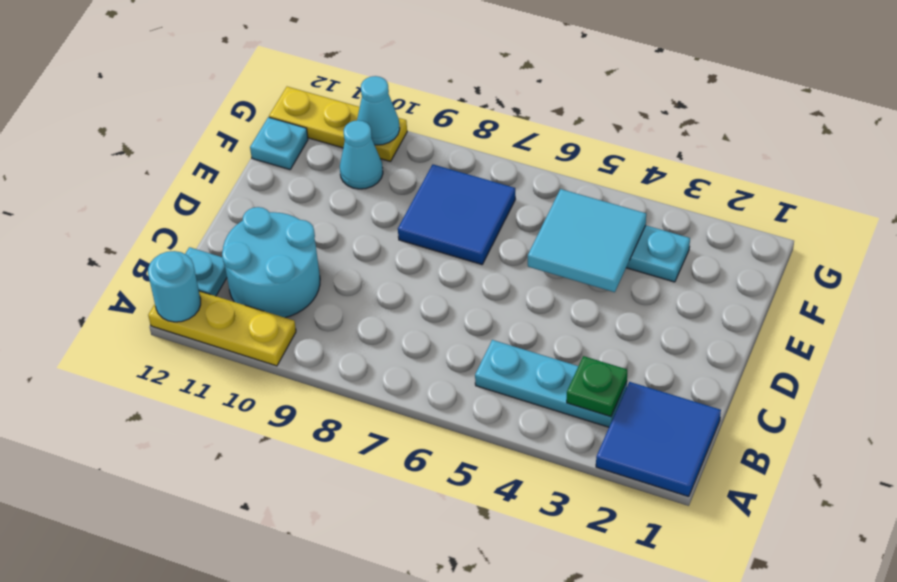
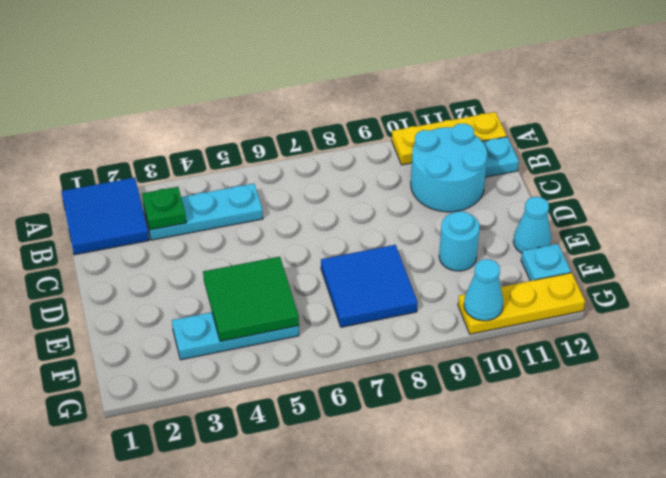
cyan 1x1 round brick [148,251,201,322] -> cyan 1x1 round brick moved to [439,211,480,271]
cyan 2x2 tile [528,189,646,292] -> green 2x2 tile [203,257,299,341]
cyan 1x1 cone [340,120,383,189] -> cyan 1x1 cone moved to [514,197,551,253]

